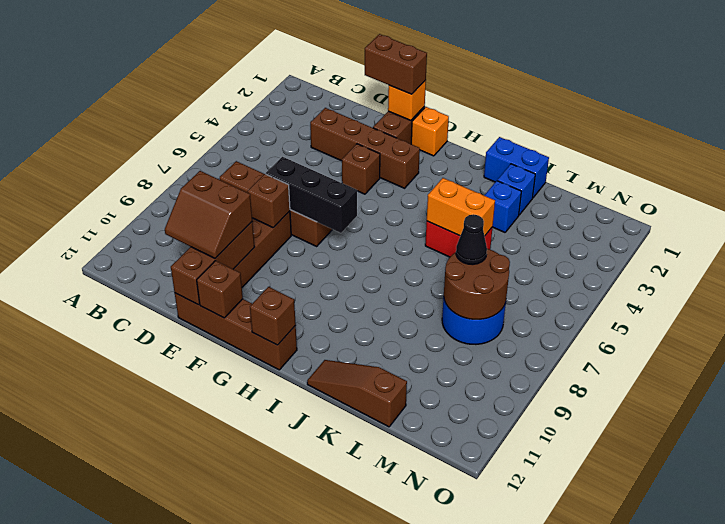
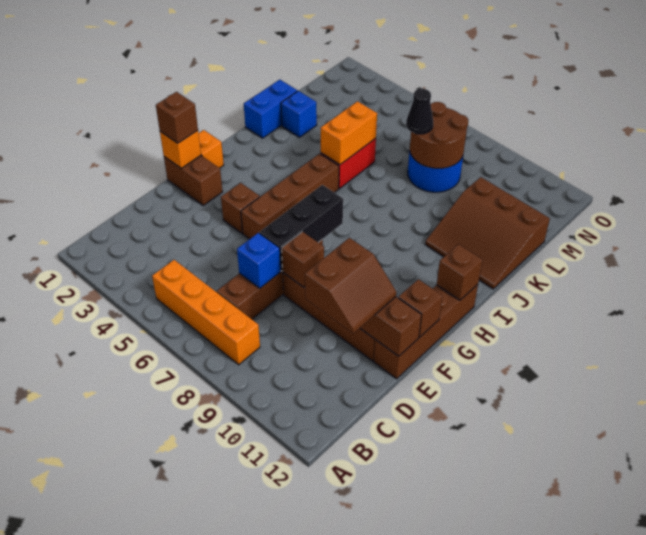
none -> orange 1x4 brick [152,260,260,365]
brown 1x4 brick [310,108,420,188] -> brown 1x4 brick moved to [241,153,339,239]
brown 1x2 brick [365,34,427,94] -> brown 1x1 brick [156,92,198,143]
brown 1x3 slope [307,360,407,427] -> brown 3x3 slope [425,177,550,289]
blue 1x1 brick [484,181,521,232] -> blue 1x1 brick moved to [237,233,281,288]

